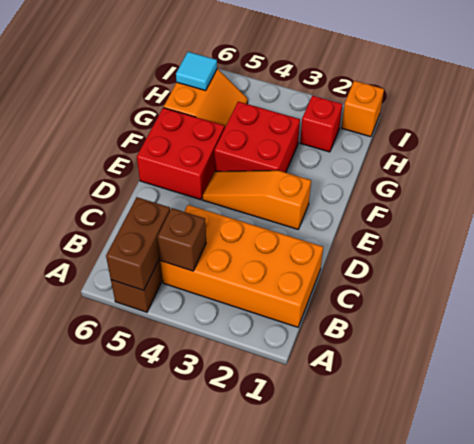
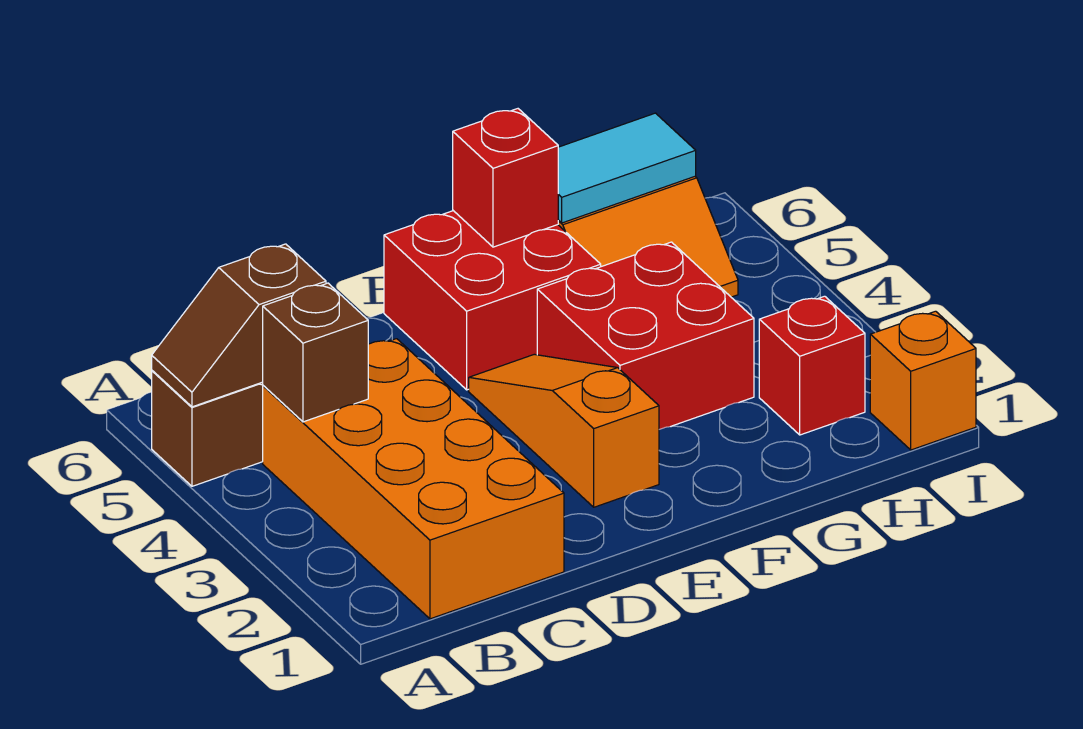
brown 1x2 brick [106,197,170,290] -> brown 1x2 slope [152,244,326,407]
none -> red 1x1 brick [453,109,558,247]
cyan 1x1 tile [176,52,217,91] -> cyan 1x2 tile [558,113,696,223]

